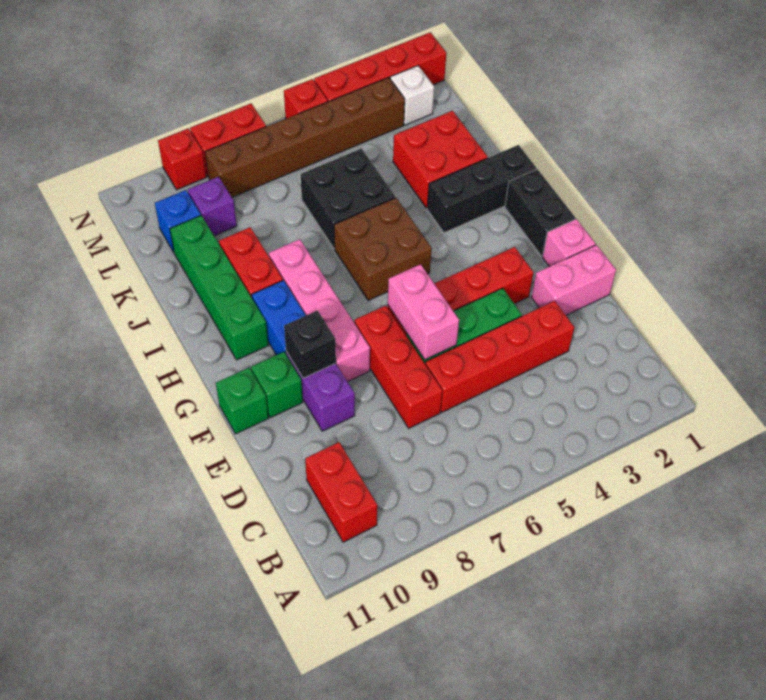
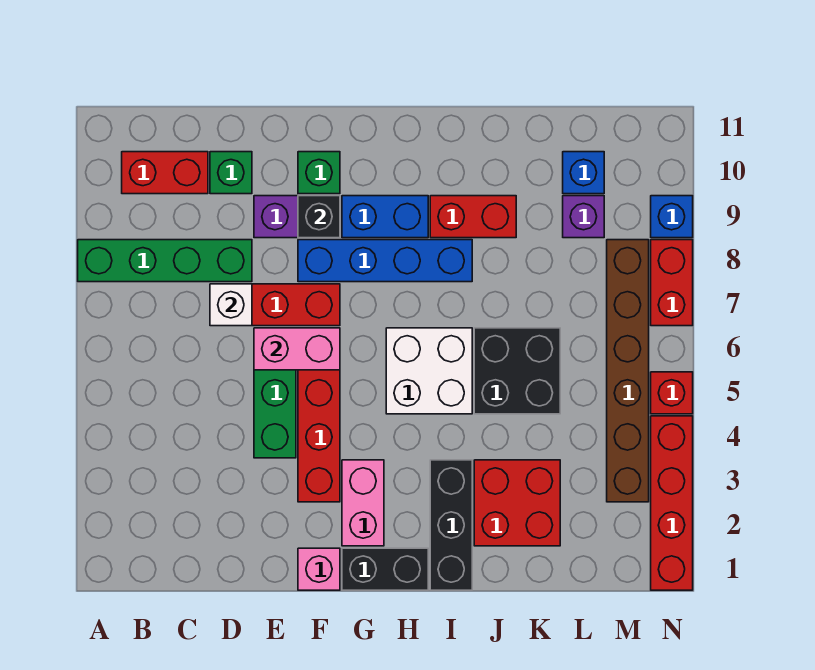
red 1x4 brick [425,301,574,412] -> none
pink 1x2 brick [531,245,616,315] -> pink 1x2 brick moved to [342,460,384,546]
pink 1x4 brick [269,239,370,382] -> blue 1x4 brick [298,240,472,282]
green 1x1 brick [216,368,268,434] -> green 1x1 brick moved to [210,152,252,194]
brown 2x2 brick [334,198,432,301] -> white 2x2 brick [386,328,472,414]
green 1x4 brick [170,216,268,360] -> green 1x4 brick moved to [78,240,252,282]
white 1x1 brick [390,66,434,125] -> white 1x1 brick moved to [210,284,252,326]
red 1x1 brick [158,129,206,190] -> blue 1x1 brick [651,196,693,238]

